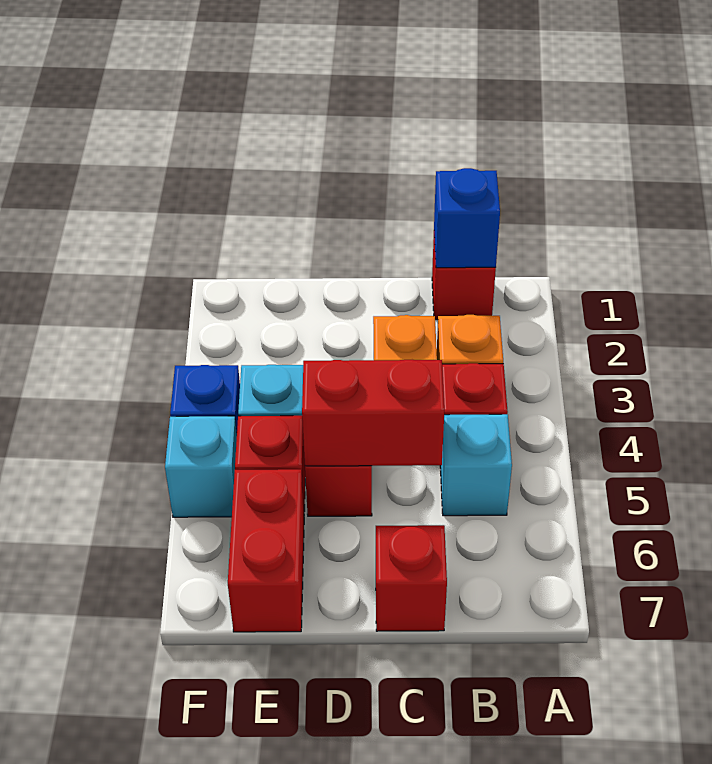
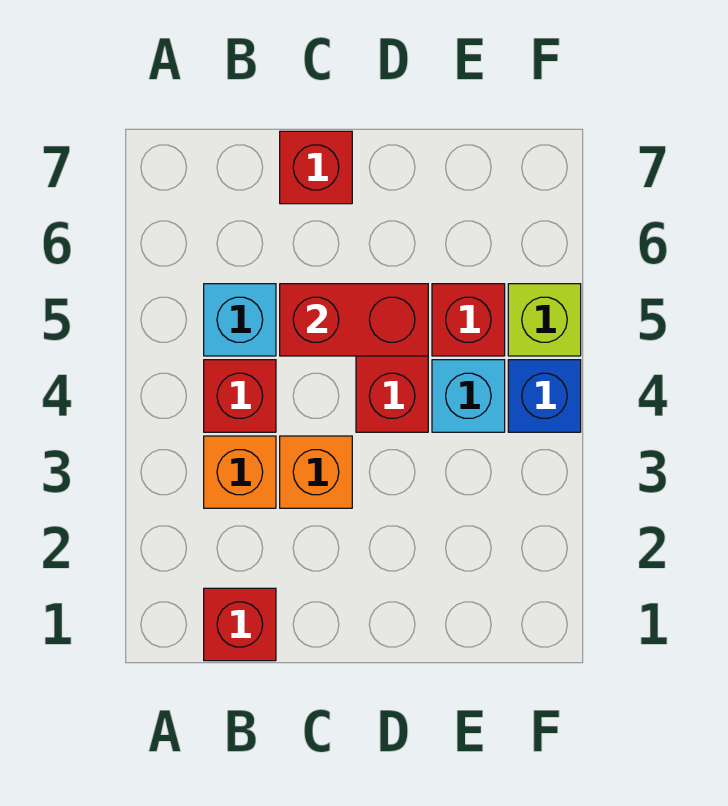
blue 1x1 brick [434,168,500,268] -> none
red 1x2 brick [228,469,304,632] -> none
cyan 1x1 brick [165,416,237,517] -> lime 1x1 brick [508,284,581,356]

